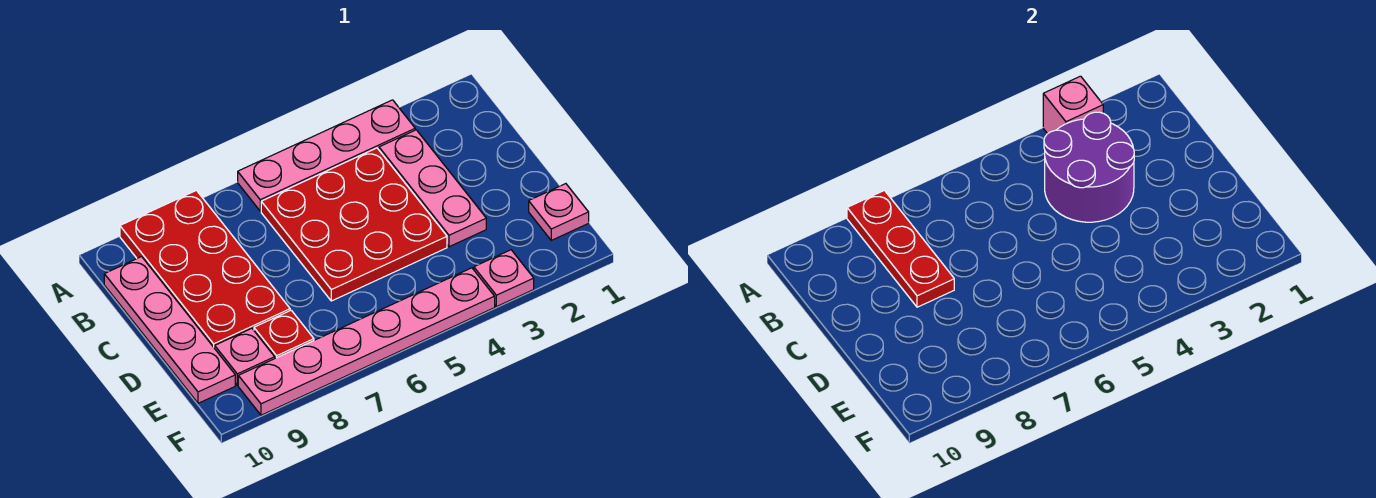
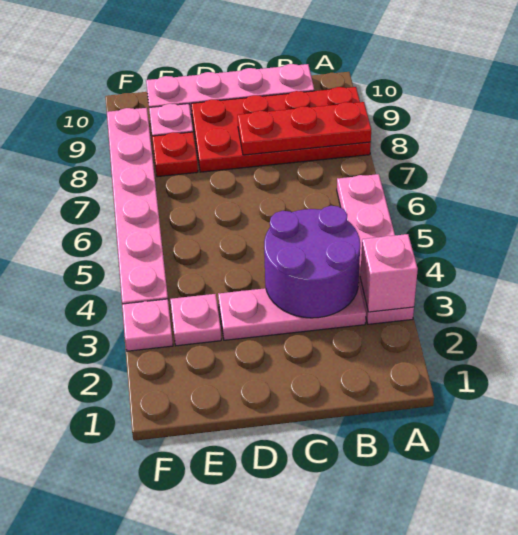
red 3x3 plate [261,148,447,301] -> none
pink 1x1 plate [529,184,589,240] -> pink 1x1 plate moved to [170,294,221,346]

